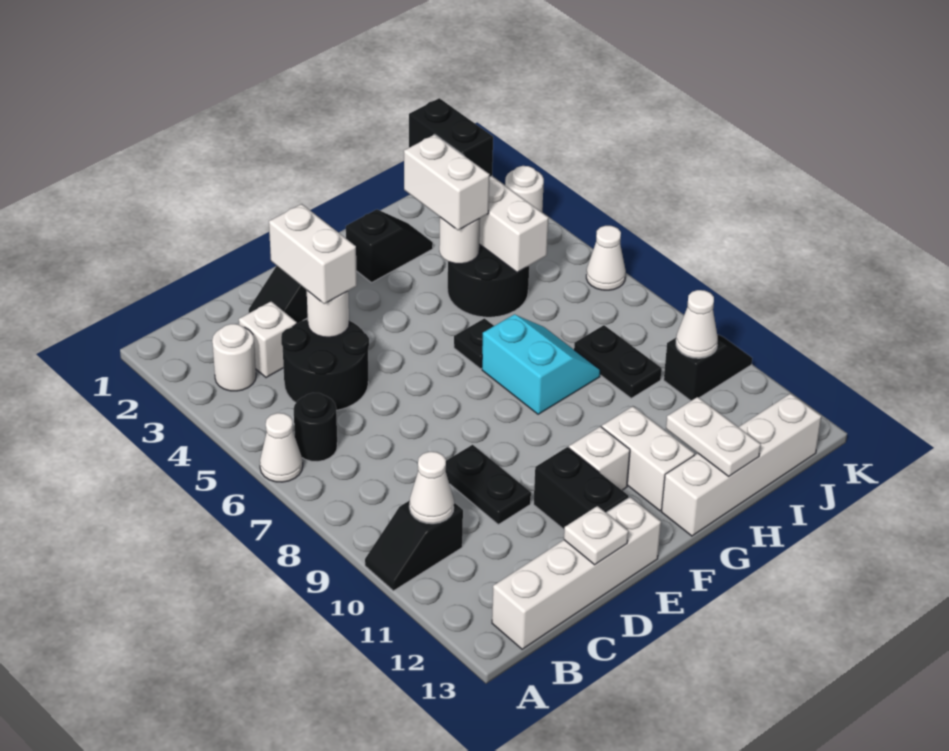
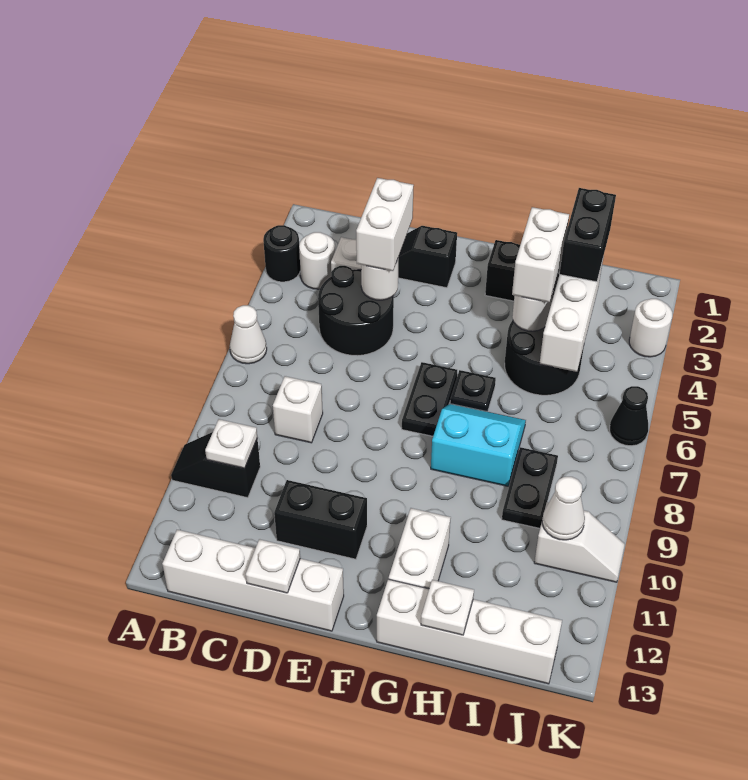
black 1x1 round brick [294,393,337,462] -> black 1x1 round brick moved to [263,225,300,282]
white 1x1 cone [409,452,454,524] -> white 1x1 plate [205,419,257,468]
black 1x2 plate [446,445,531,524] -> black 1x2 plate moved to [402,362,457,436]
black 1x2 brick [534,447,629,529] -> black 1x2 brick turned to [274,480,367,559]
white 1x1 brick [569,426,630,490] -> white 1x1 brick moved to [273,376,323,443]
cyan 2x2 slope [482,314,600,414] -> cyan 2x2 slope turned to [431,404,526,486]
white 1x2 plate [666,397,761,476] -> white 1x1 plate [421,580,474,635]
black 1x2 slope [664,334,752,401] -> white 1x2 slope [534,502,625,582]
white 1x1 cone [586,226,626,290] -> black 1x1 cone [610,386,648,446]

